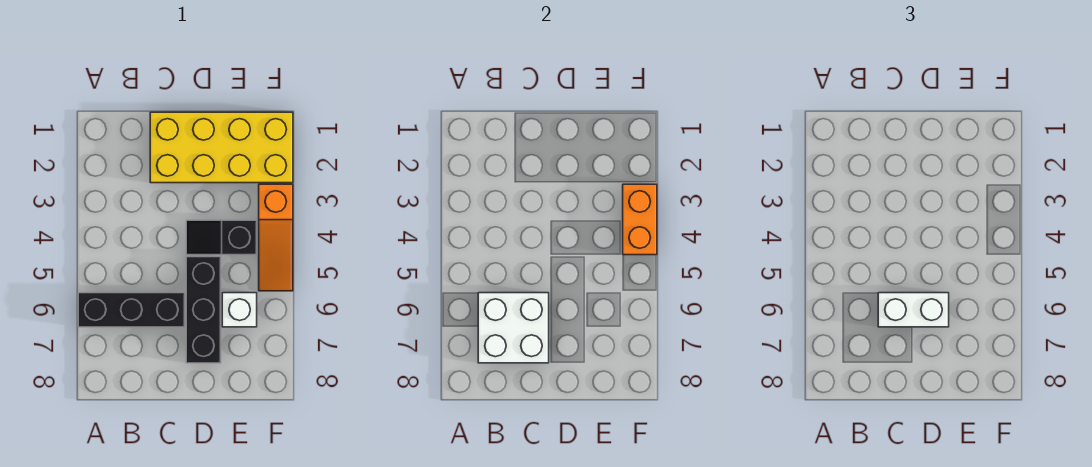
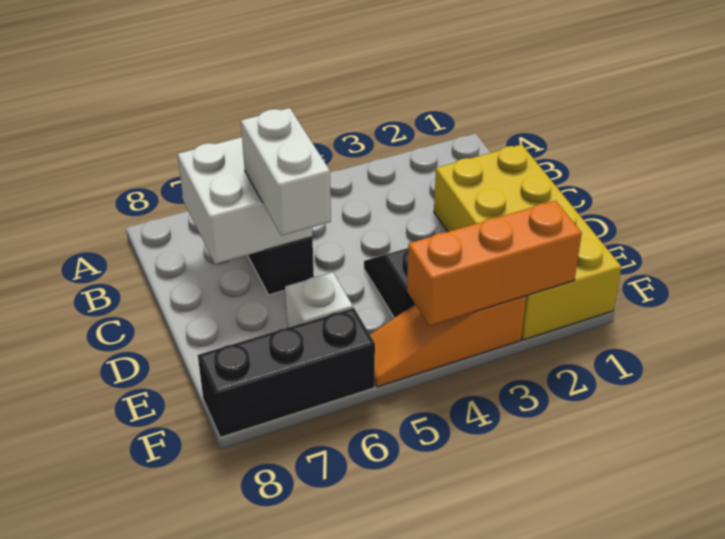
black 1x3 brick [186,257,221,363] -> black 1x3 brick moved to [198,308,375,437]
orange 1x2 brick [623,184,657,255] -> orange 1x3 brick [407,201,582,326]

